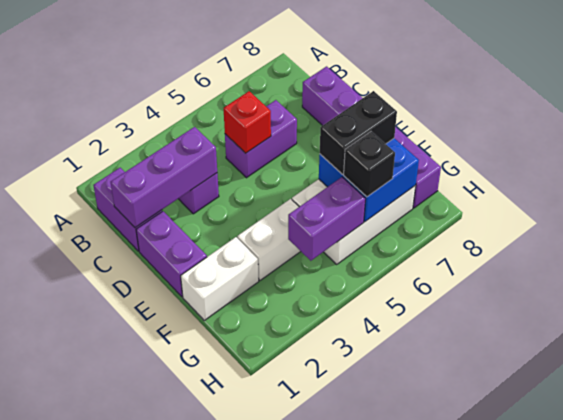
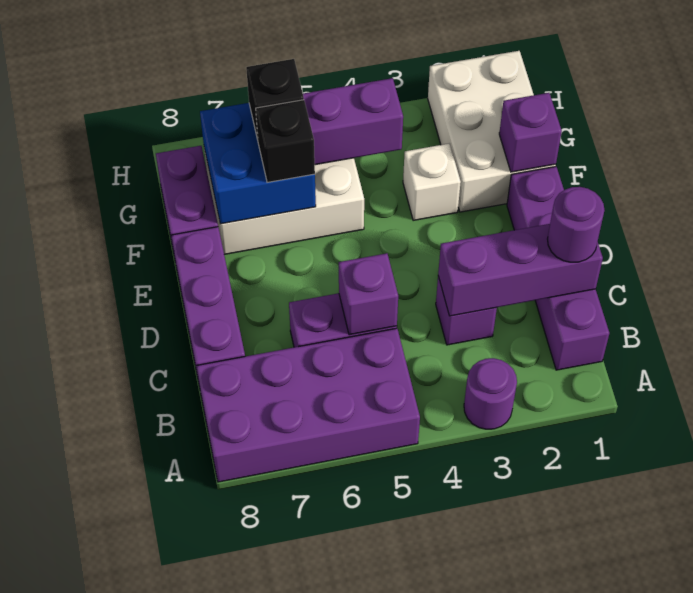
none -> purple 1x1 round brick [464,358,517,429]
none -> purple 2x4 brick [197,328,420,482]
none -> purple 1x1 round brick [548,187,605,262]
red 1x1 brick [224,91,271,153] -> purple 1x1 brick [339,253,398,335]
white 1x2 brick [181,237,259,320] -> white 2x3 brick [428,51,556,212]
none -> purple 1x1 brick [499,93,562,172]
white 1x2 brick [237,199,301,280] -> white 1x1 brick [403,143,461,221]
black 1x2 brick [320,91,397,174] -> black 1x1 brick [256,100,315,183]

